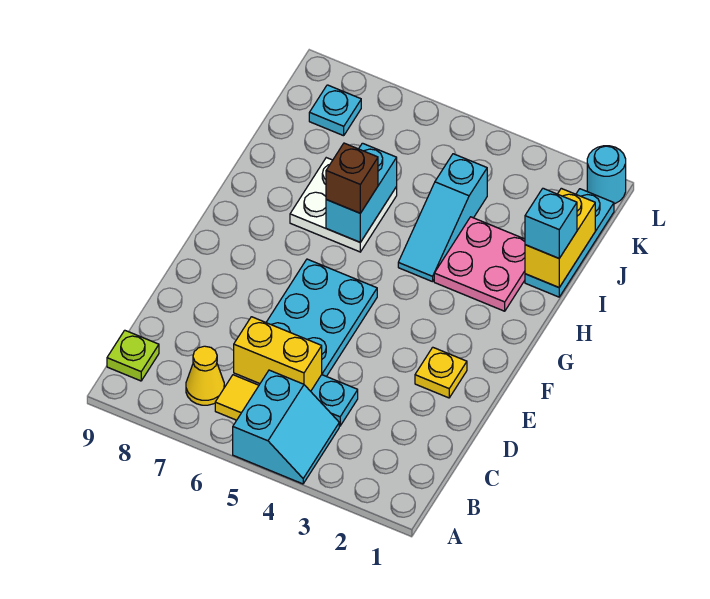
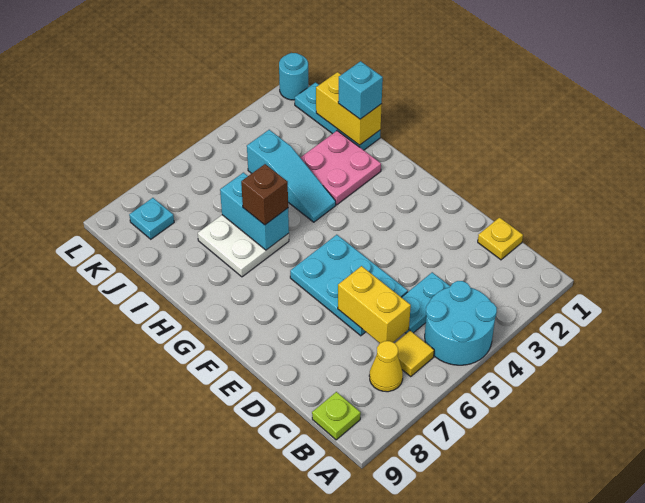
cyan 2x2 slope [233,370,339,484] -> cyan 2x2 round brick [425,281,497,365]
yellow 1x2 brick [234,317,322,391] -> yellow 1x2 brick turned to [338,266,411,343]
yellow 1x1 plate [415,347,467,398] -> yellow 1x1 plate moved to [478,218,523,260]

